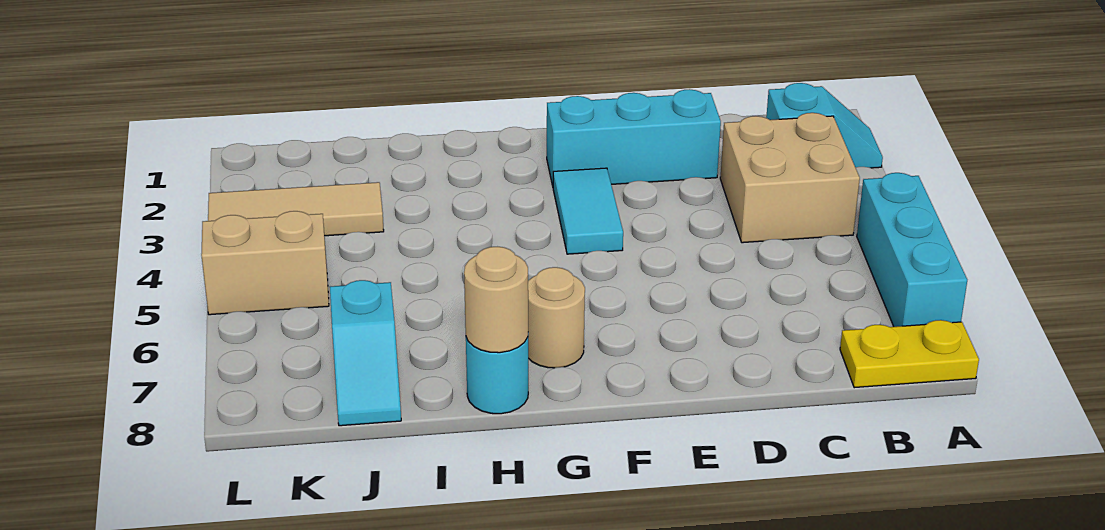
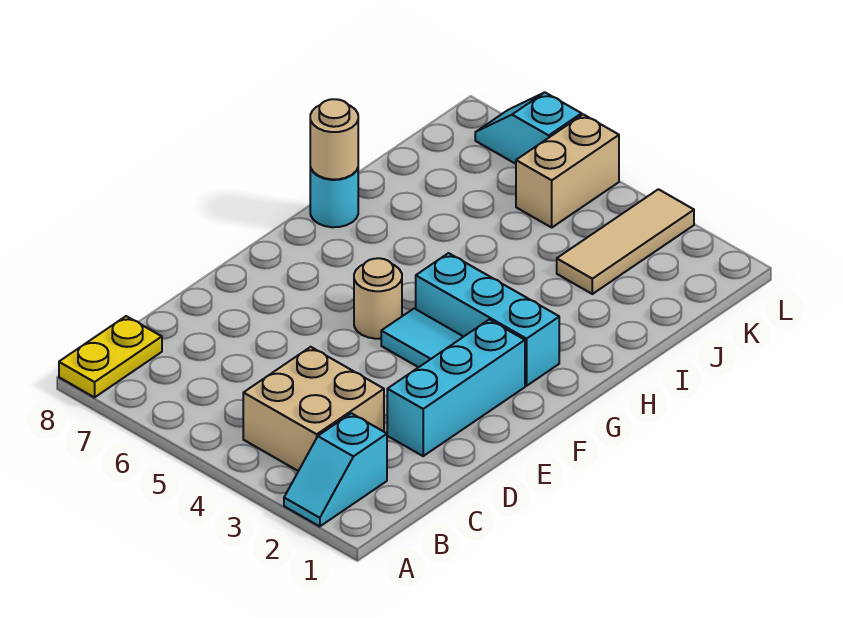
cyan 1x3 brick [857,173,967,327] -> cyan 1x3 brick moved to [416,253,559,386]
tan 1x1 round brick [528,267,585,368] -> tan 1x1 round brick moved to [354,258,402,339]
cyan 1x2 slope [330,280,401,426] -> cyan 1x2 slope moved to [475,92,582,164]

